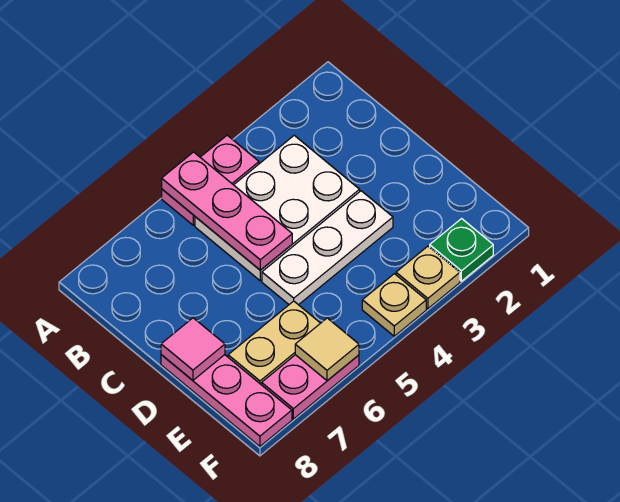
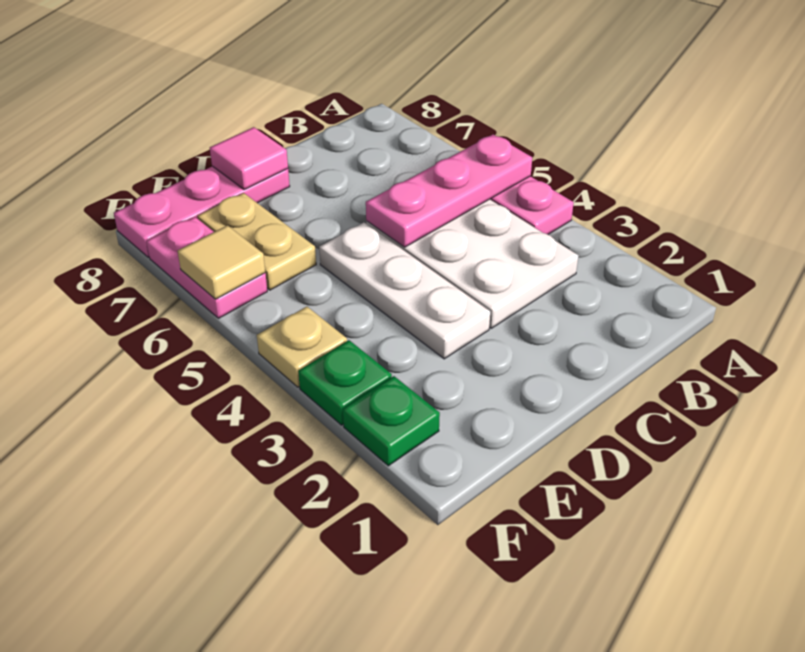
tan 1x1 plate [396,246,460,309] -> green 1x1 plate [298,340,392,425]

